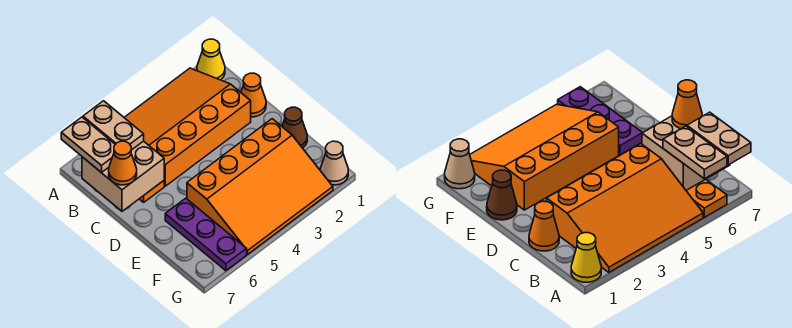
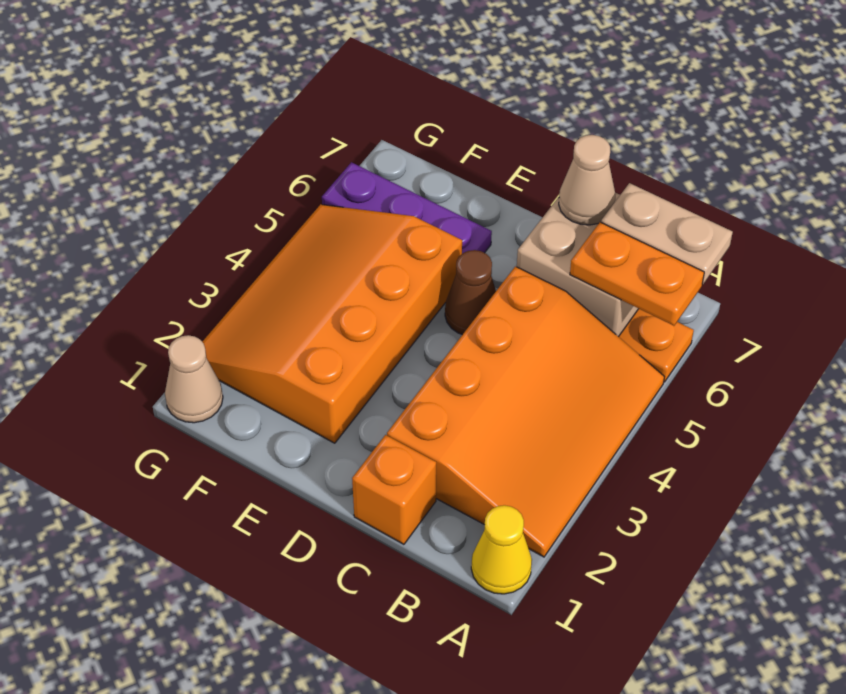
tan 1x2 plate [83,101,144,150] -> orange 1x2 plate [570,222,704,326]
orange 1x1 cone [241,73,266,117] -> orange 1x1 brick [352,435,436,544]
orange 1x1 cone [109,141,137,185] -> tan 1x1 cone [559,135,616,225]
brown 1x1 cone [282,107,307,148] -> brown 1x1 cone moved to [445,250,496,335]

